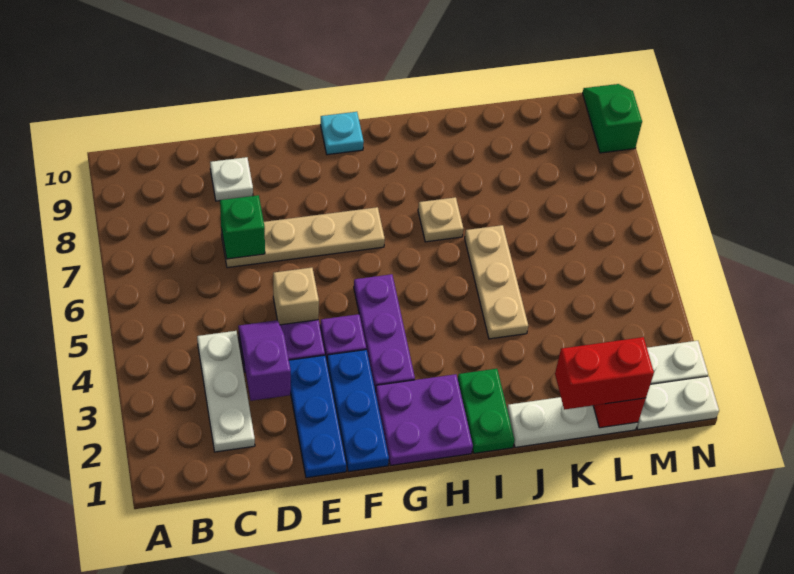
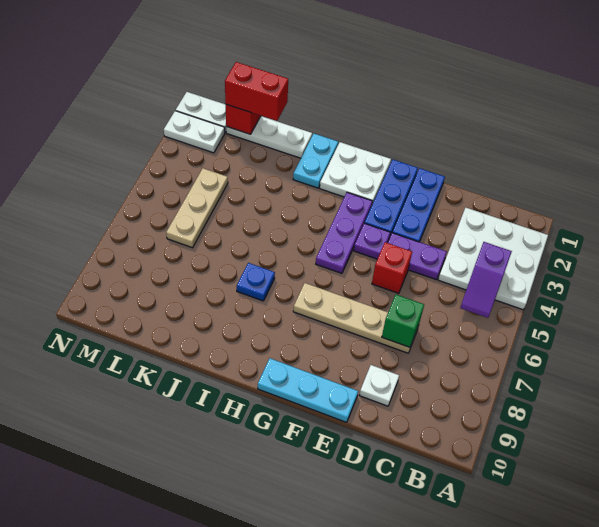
white 1x3 plate [197,331,255,452] -> white 3x3 plate [438,208,548,310]
purple 1x2 slope [238,320,291,401] -> purple 1x2 slope moved to [460,242,512,318]
tan 1x1 brick [273,268,319,325] -> red 1x1 brick [372,242,412,293]
purple 2x2 plate [375,374,473,466] -> white 2x2 plate [320,142,391,204]
cyan 1x1 plate [320,112,364,155] -> cyan 1x3 plate [258,358,358,422]
green 1x2 plate [458,369,514,453] -> cyan 1x2 plate [293,134,338,188]
tan 1x1 plate [418,197,463,242] -> blue 1x1 plate [237,263,275,301]
tan 1x3 plate [465,225,528,339] -> tan 1x3 plate moved to [166,168,228,248]
green 1x2 slope [583,84,642,153] -> none

